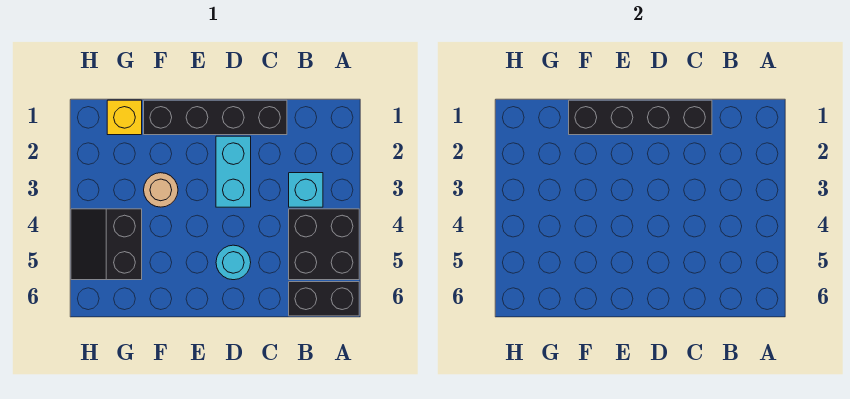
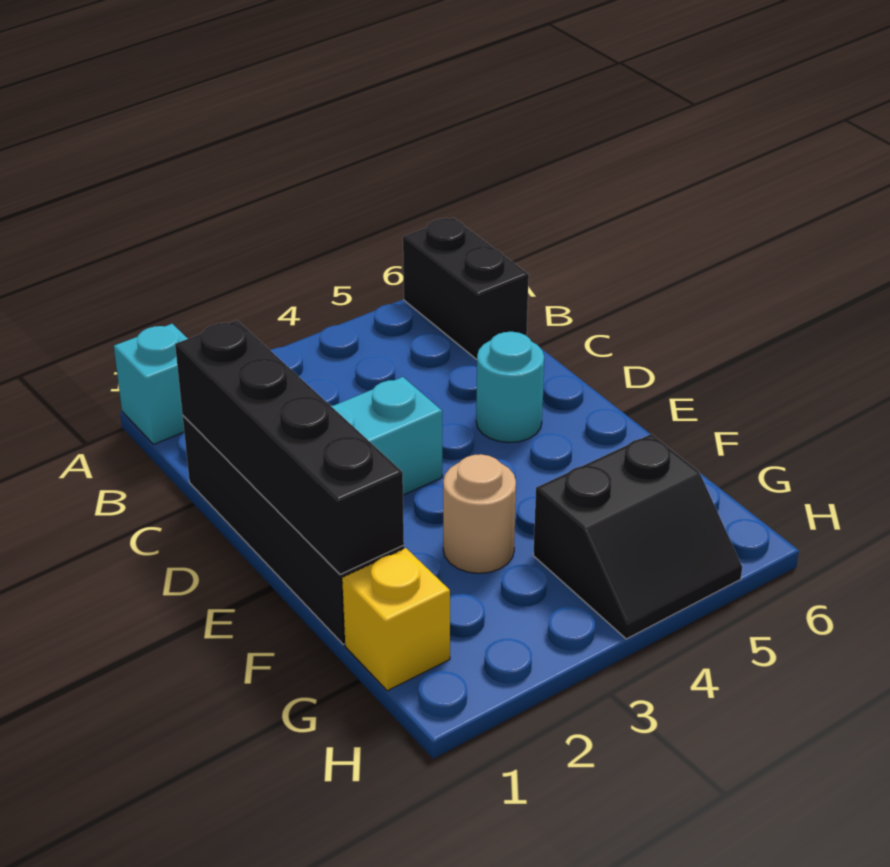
black 2x2 brick [289,209,359,280] -> none
cyan 1x1 brick [289,173,323,207] -> cyan 1x1 brick moved to [114,324,188,444]

